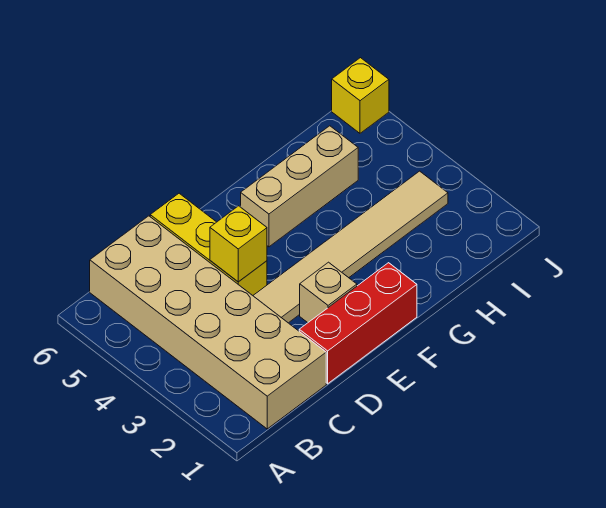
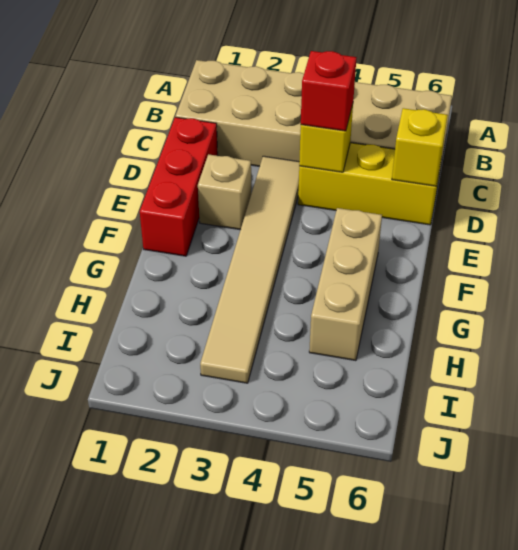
none -> red 1x1 brick [301,51,356,131]
yellow 1x1 brick [332,58,389,133] -> yellow 1x1 brick moved to [392,108,448,186]

